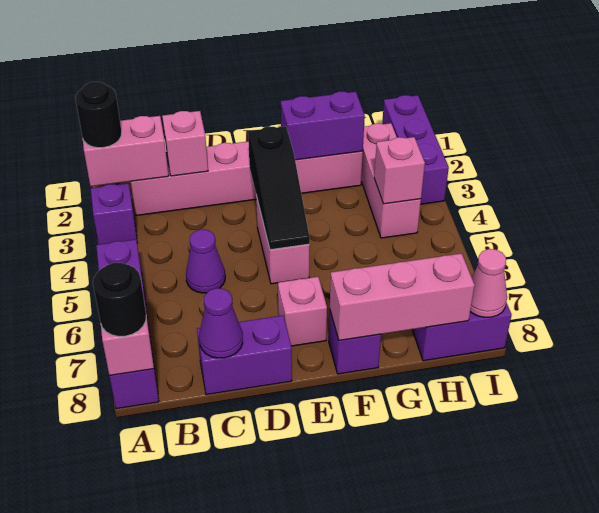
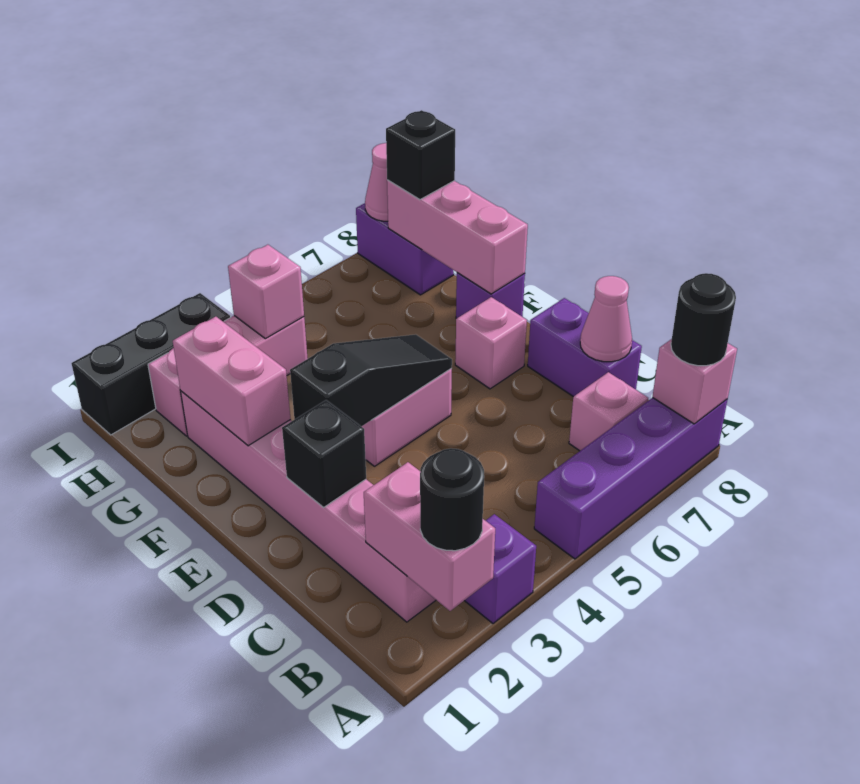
pink 1x1 brick [162,111,208,176] -> pink 1x1 brick moved to [569,372,648,451]
purple 1x1 cone [186,230,225,293] -> none
purple 1x1 cone [199,288,243,358] -> pink 1x1 cone [580,276,632,362]
none -> black 1x1 brick [282,400,366,508]
purple 1x2 brick [281,91,365,160] -> pink 1x2 brick [173,317,291,446]
none -> black 1x1 brick [386,110,455,200]
purple 1x3 brick [382,95,449,204] -> black 1x3 brick [71,293,231,435]

